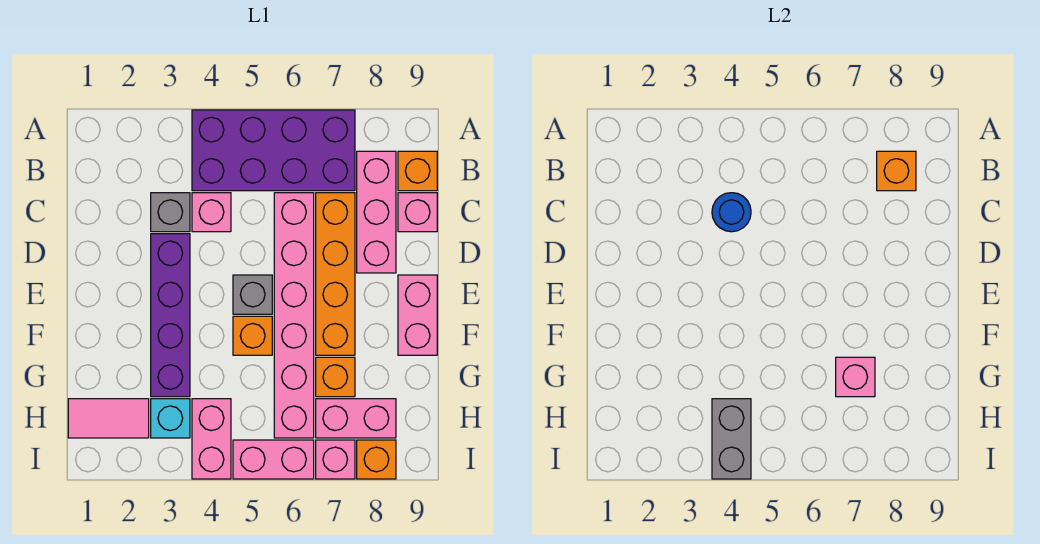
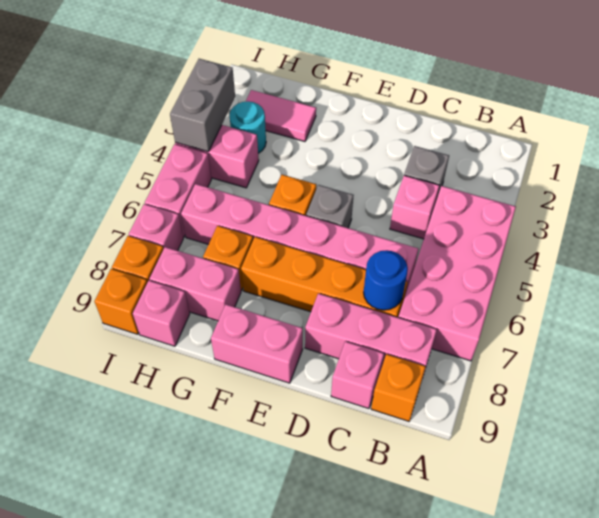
purple 2x4 brick [192,110,355,191] -> pink 2x4 brick [398,186,516,361]
orange 1x1 brick [877,151,916,191] -> orange 1x1 brick moved to [94,269,148,334]
blue 1x1 round brick [712,193,751,232] -> blue 1x1 round brick moved to [364,250,408,310]
purple 1x4 brick [151,234,190,397] -> none
pink 1x1 brick [836,357,875,397] -> pink 1x1 brick moved to [133,280,190,346]
pink 1x2 tile [68,399,149,438] -> pink 1x2 tile turned to [246,90,316,141]
cyan 1x1 brick [151,399,190,438] -> cyan 1x1 round brick [229,101,266,153]
grey 1x2 brick [712,399,751,479] -> grey 1x2 brick turned to [170,59,235,152]
pink 1x2 brick [316,399,396,438] -> pink 1x2 brick turned to [150,247,241,321]

